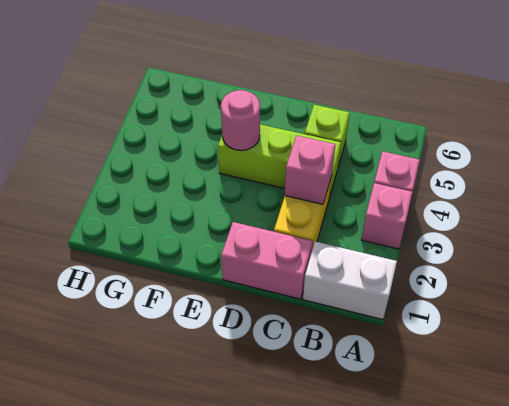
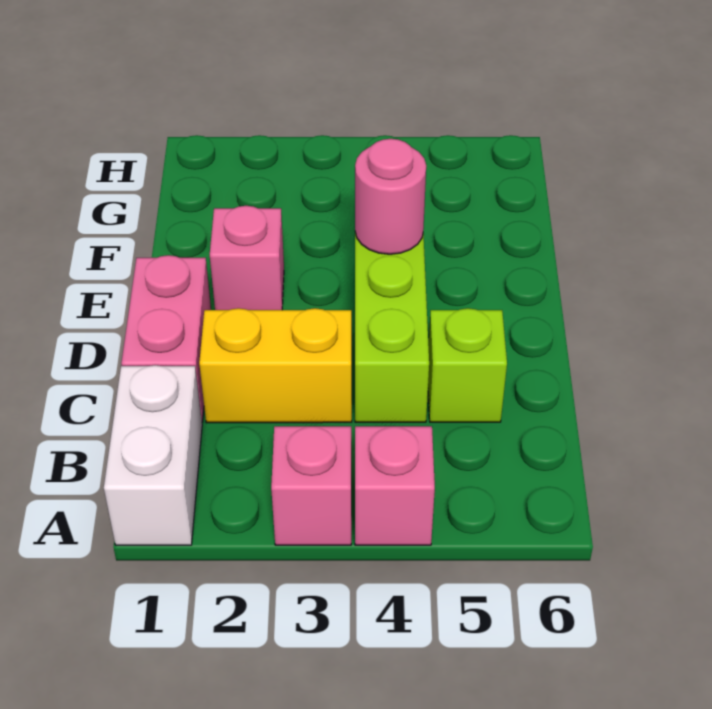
pink 1x1 brick [285,136,335,204] -> pink 1x1 brick moved to [210,206,284,310]

